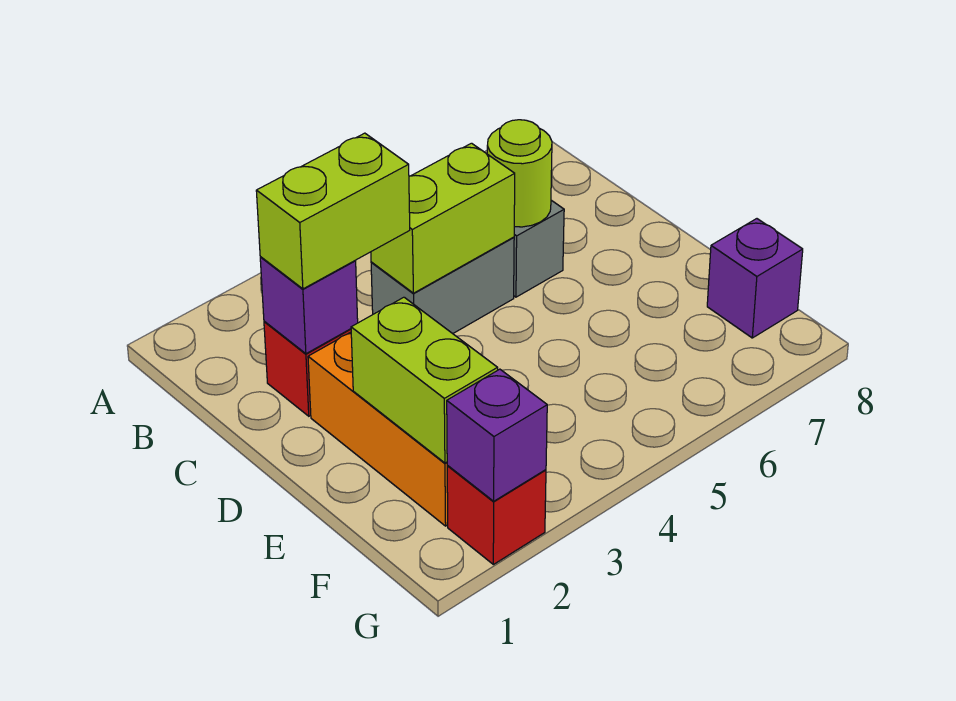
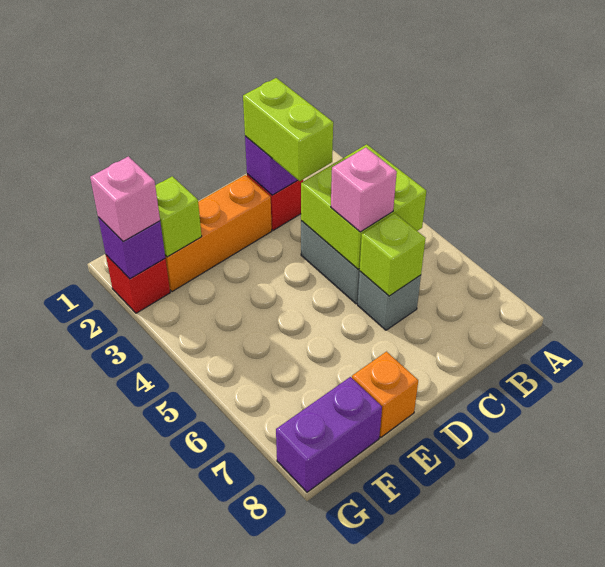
lime 1x2 brick [371,143,515,293] -> lime 2x2 brick [301,144,426,269]
none -> pink 1x1 brick [331,148,397,232]
lime 1x1 round brick [487,120,552,227] -> lime 1x1 brick [360,213,426,296]
lime 1x2 brick [351,297,498,463] -> lime 1x1 brick [155,176,202,257]
none -> orange 1x1 brick [352,352,418,437]
purple 1x1 brick [707,219,803,338] -> purple 1x2 brick [276,377,382,492]
none -> pink 1x1 brick [90,156,160,242]

